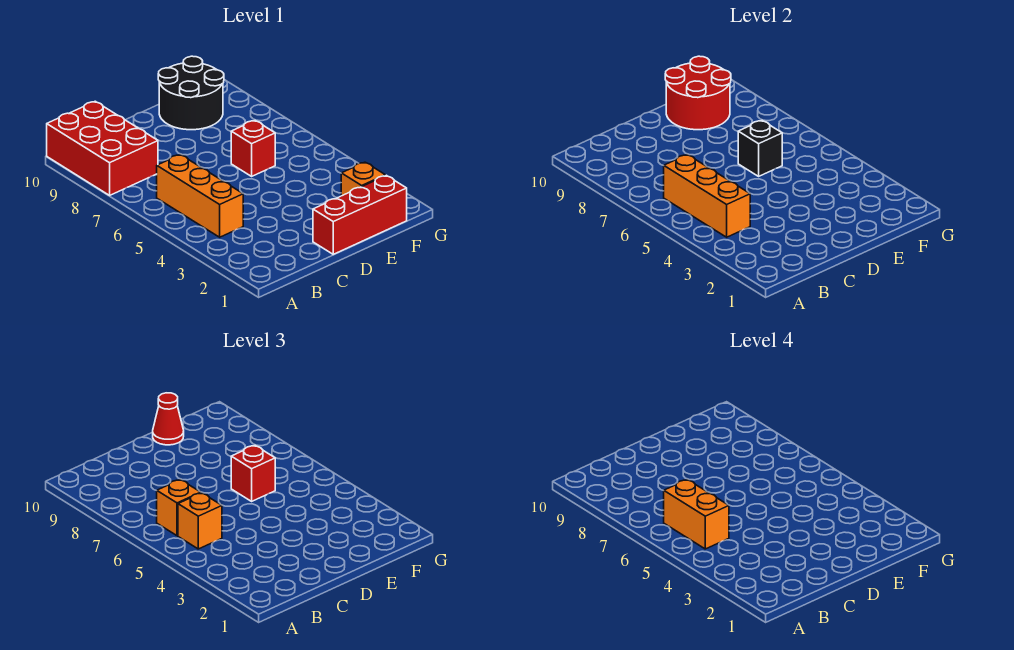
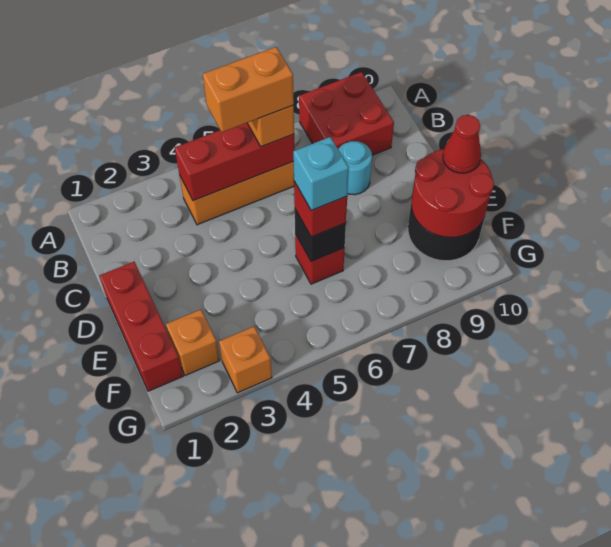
red 2x3 brick [47,101,158,195] -> red 2x2 brick [299,72,394,155]
orange 1x3 brick [664,155,750,237] -> red 1x3 brick [175,123,295,201]
orange 1x1 brick [178,493,222,549] -> orange 1x1 brick moved to [219,327,272,393]
none -> cyan 1x1 round brick [338,141,372,195]
none -> cyan 1x1 brick [293,137,349,211]

